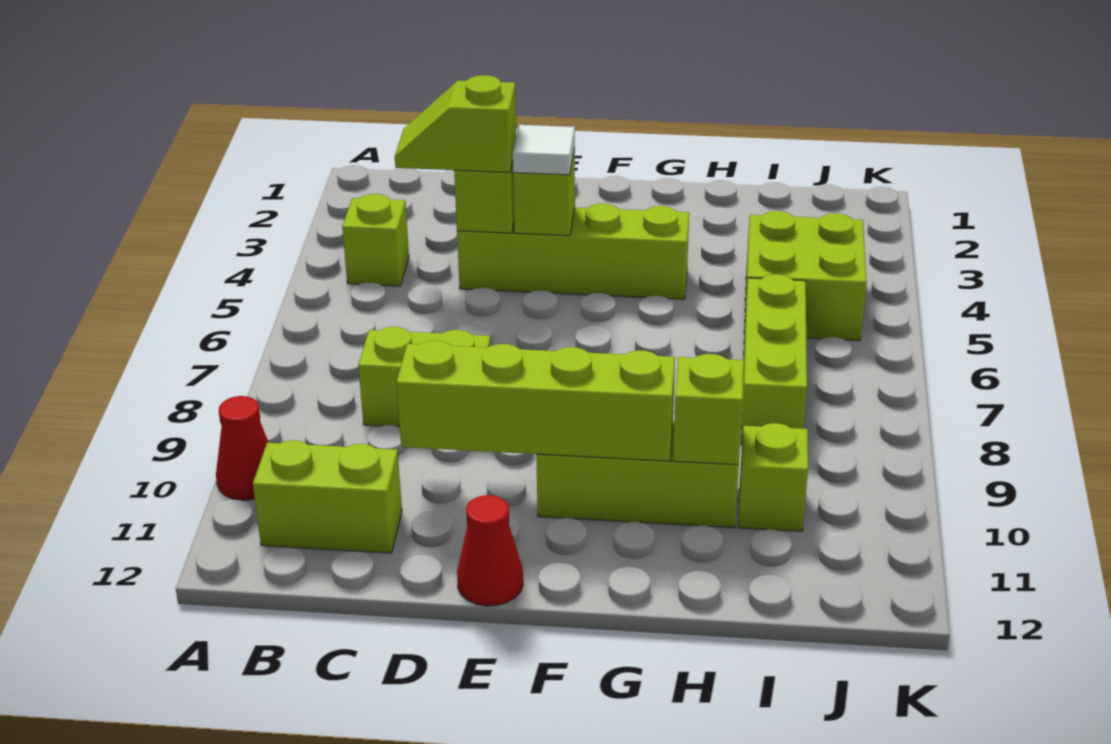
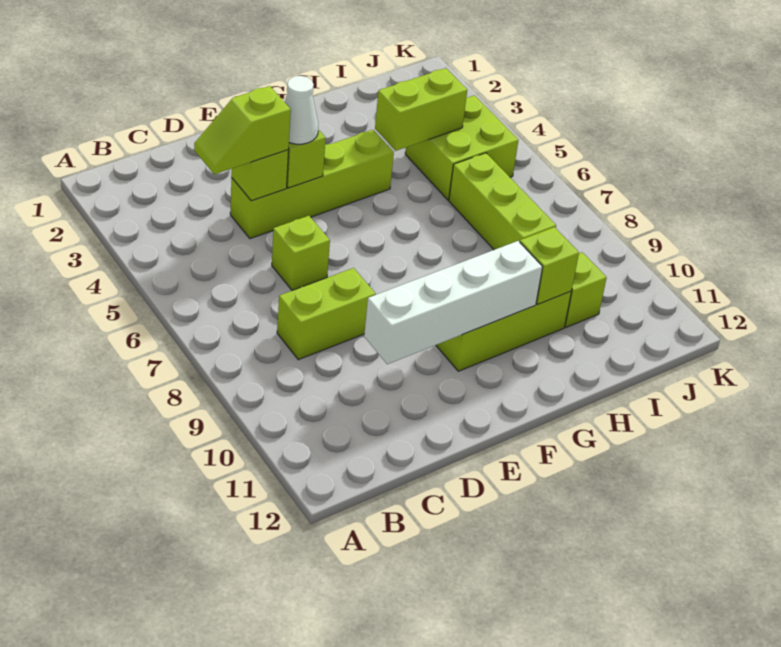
red 1x1 cone [216,396,269,500] -> none
lime 1x1 brick [342,194,409,286] -> lime 1x1 brick moved to [272,216,330,290]
lime 1x2 brick [253,440,402,553] -> lime 1x2 brick moved to [375,68,467,151]
lime 1x4 brick [397,341,675,461] -> white 1x4 brick [364,241,543,364]
white 1x1 tile [513,125,575,175] -> white 1x1 cone [285,76,318,144]
red 1x1 cone [457,495,523,606] -> none

